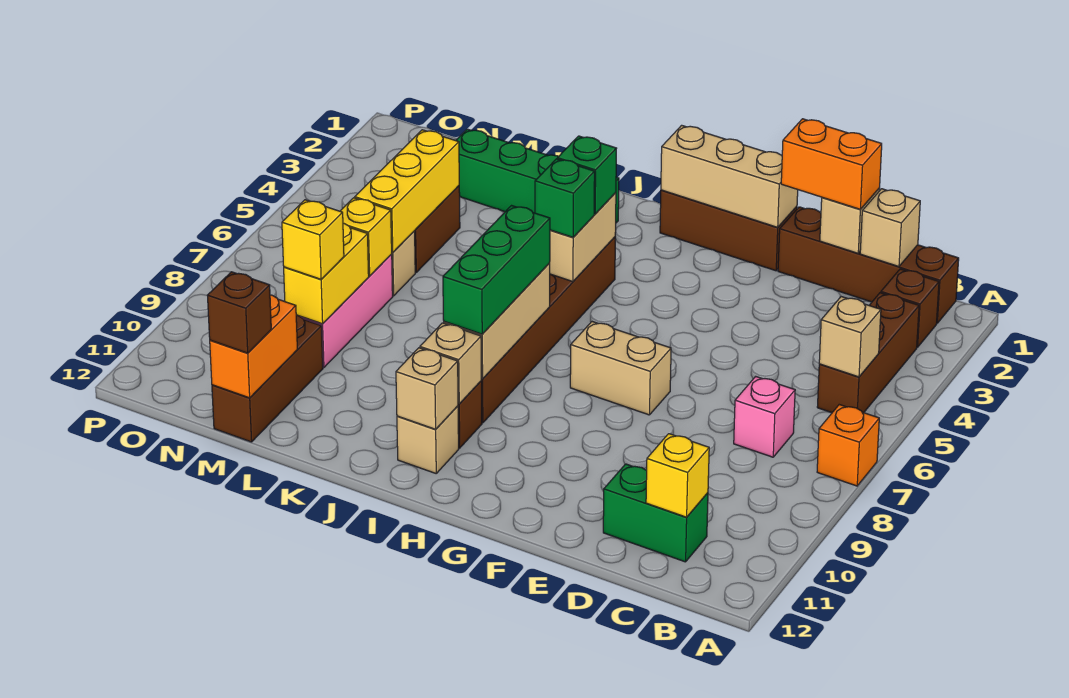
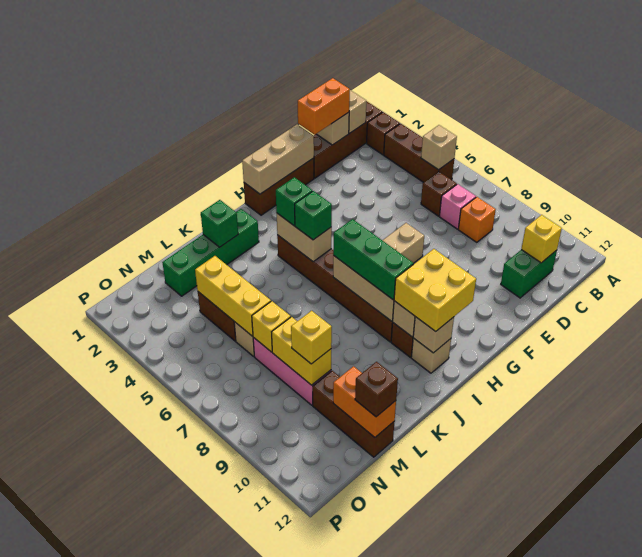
orange 1x1 brick [817,405,879,486] -> orange 1x1 brick moved to [458,197,496,242]
none -> brown 1x1 brick [421,171,457,216]
none -> yellow 2x2 brick [394,249,476,331]
none -> green 1x1 brick [201,200,238,247]

